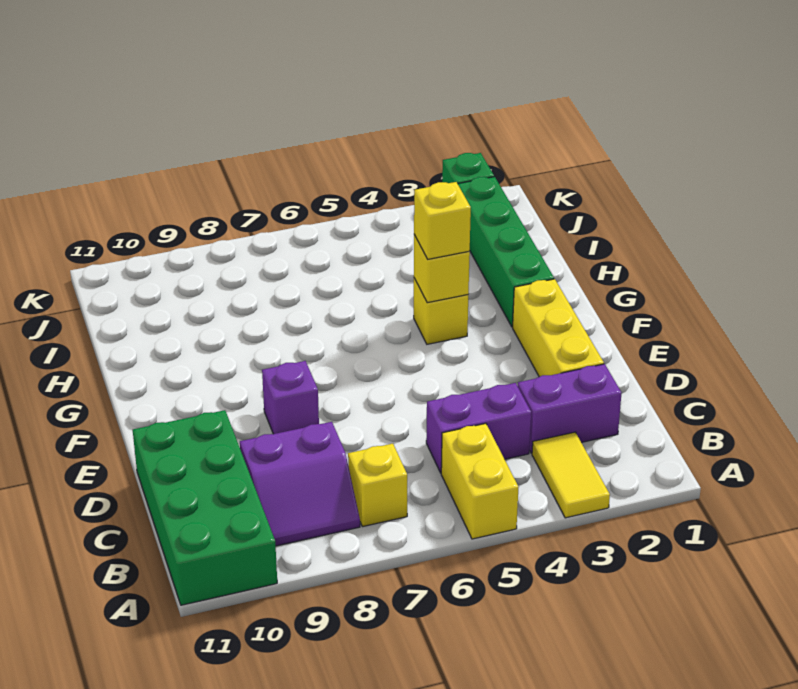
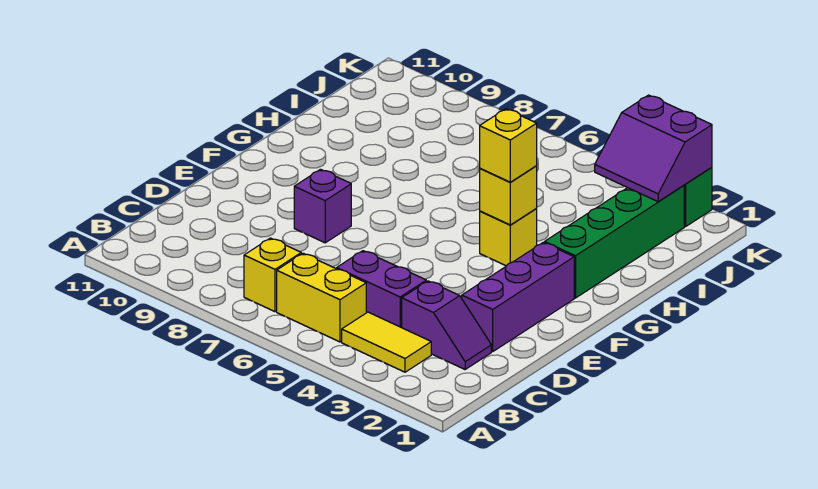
yellow 1x2 tile [532,432,610,518] -> yellow 1x2 tile turned to [342,312,431,372]
yellow 1x2 brick [441,423,519,539] -> yellow 1x2 brick turned to [277,253,366,342]
green 2x4 brick [133,410,277,605] -> none
purple 2x2 slope [240,422,360,546] -> purple 2x2 slope moved to [595,95,712,202]
purple 1x2 brick [518,364,622,453] -> purple 1x2 slope [402,281,491,369]
yellow 1x3 brick [513,279,604,377] -> purple 1x3 brick [462,242,574,352]

